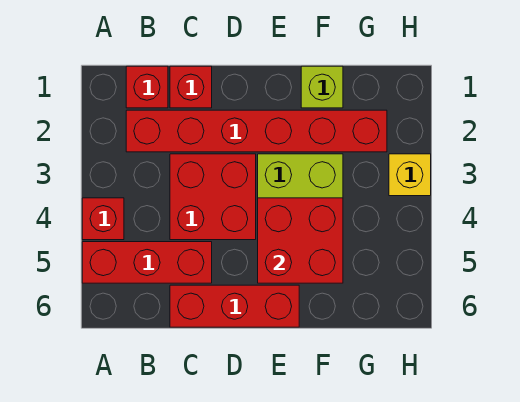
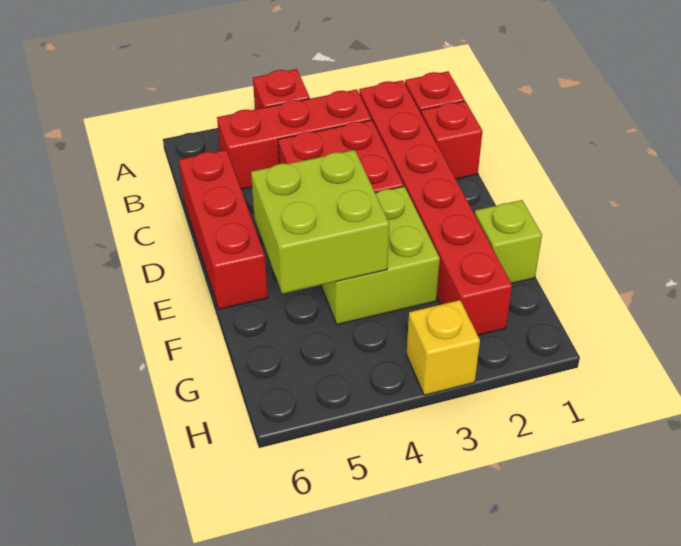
red 1x3 brick [82,242,212,283] -> red 1x3 brick turned to [217,89,371,189]
red 2x2 brick [258,198,343,283] -> lime 2x2 brick [251,150,389,294]

